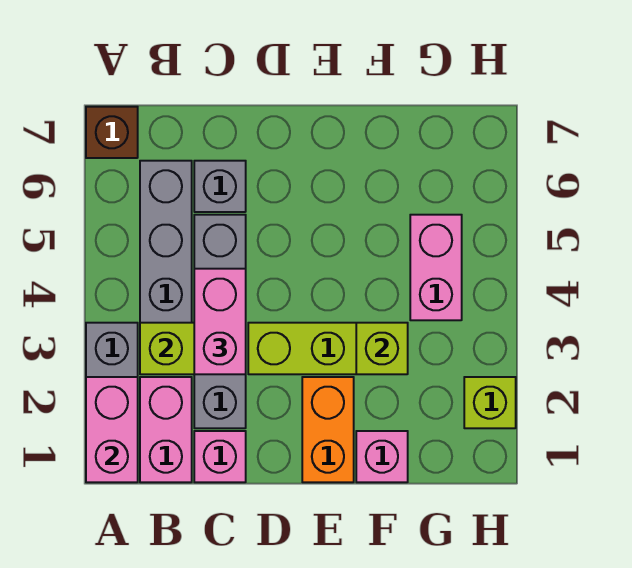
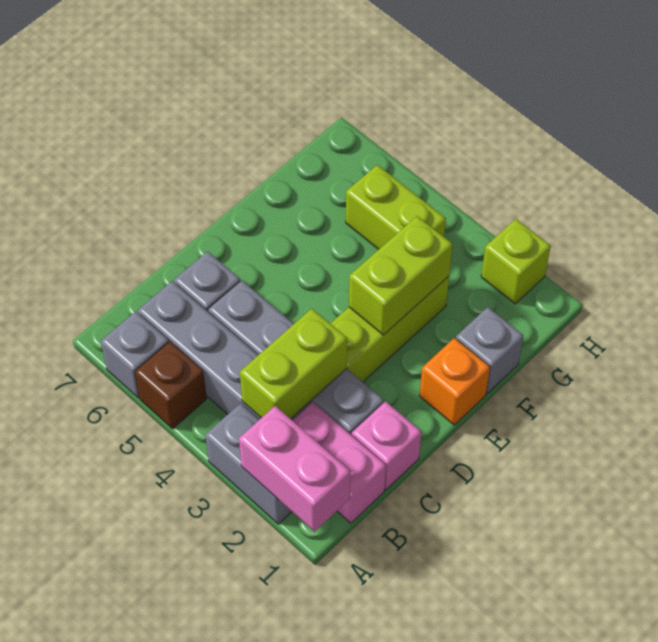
none -> grey 1x1 brick [101,312,169,398]
brown 1x1 brick [86,107,138,158] -> brown 1x1 brick moved to [135,342,207,429]
pink 1x2 brick [194,269,246,374] -> none
orange 1x2 brick [302,377,354,482] -> orange 1x1 brick [420,338,490,425]
pink 1x1 brick [356,431,408,482] -> grey 1x1 brick [456,307,523,393]
lime 1x1 brick [356,323,408,374] -> lime 1x2 brick [349,216,453,335]
pink 1x2 brick [410,215,462,320] -> lime 1x2 brick [346,165,446,249]

